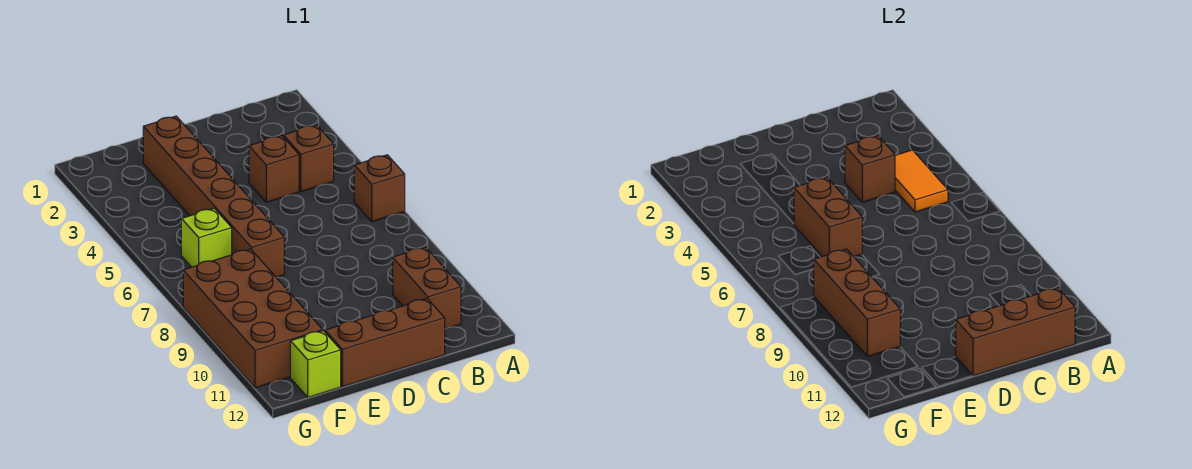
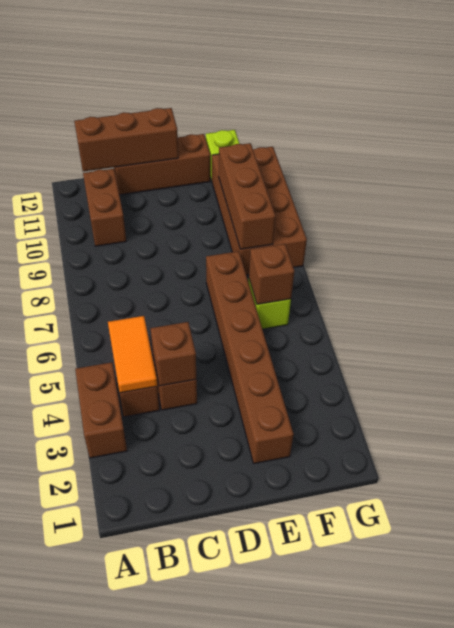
brown 1x1 brick [354,155,405,222] -> brown 1x1 brick moved to [249,244,294,304]
brown 1x2 brick [794,177,862,257] -> brown 1x2 brick moved to [75,362,127,458]

